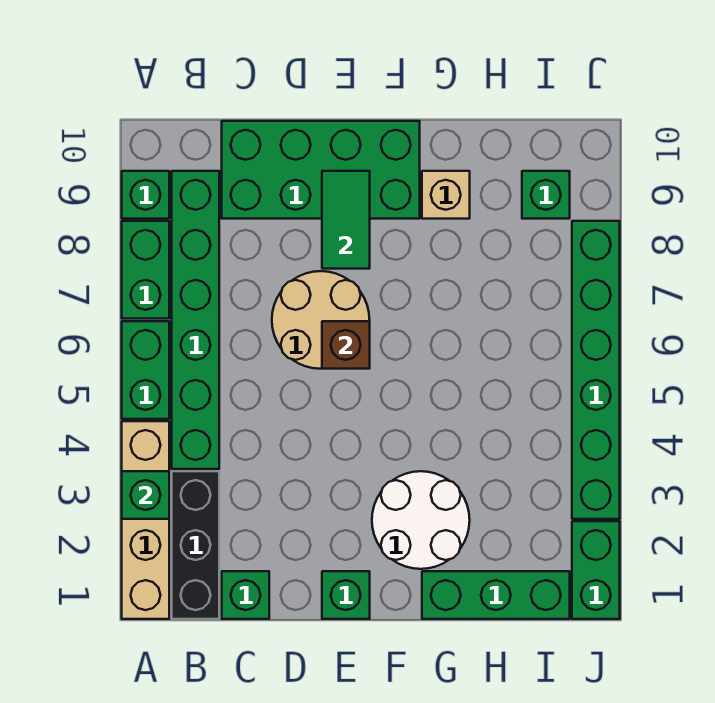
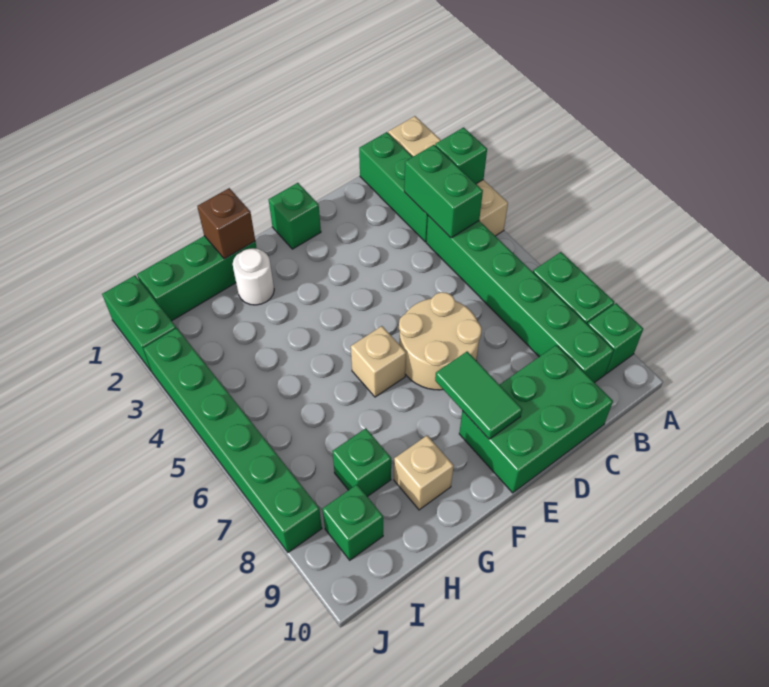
green 1x2 brick [122,321,169,419] -> green 1x2 brick moved to [404,145,483,238]
black 1x3 brick [172,471,219,619] -> green 1x3 brick [359,132,428,242]
green 1x1 brick [222,571,269,619] -> green 1x1 brick moved to [332,428,391,497]
green 2x4 brick [222,121,420,219] -> green 2x3 brick [459,345,613,493]
brown 1x1 brick [322,321,370,369] -> brown 1x1 brick moved to [197,188,255,259]
white 2x2 round brick [372,471,470,569] -> white 1x1 round brick [233,248,274,305]
none -> tan 1x1 brick [351,326,406,397]

